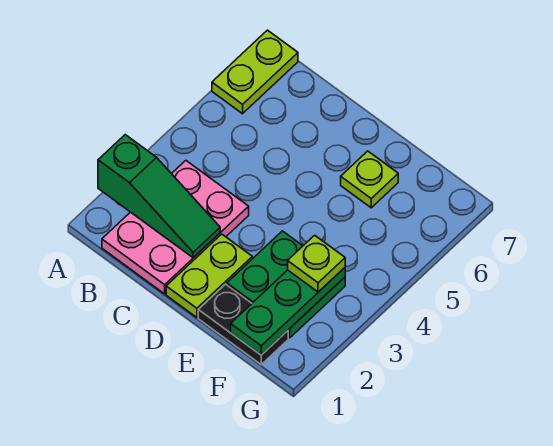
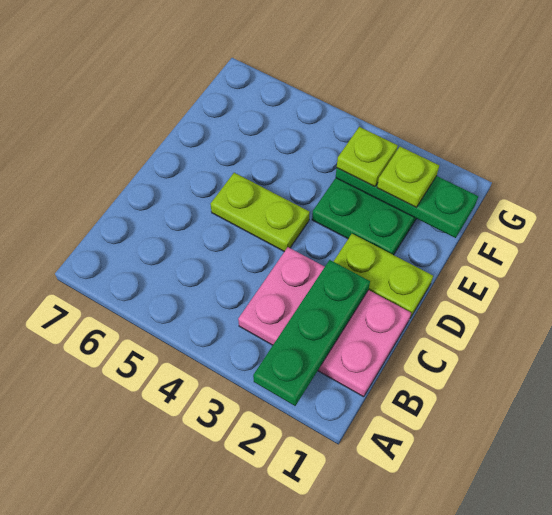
green 1x3 slope [98,135,220,258] -> green 1x3 plate [253,260,370,406]
lime 1x2 plate [212,30,298,114] -> lime 1x2 plate moved to [211,173,310,252]
black 1x2 plate [198,284,288,364] -> none
lime 1x1 plate [341,151,398,208] -> lime 1x1 plate moved to [377,147,439,207]

